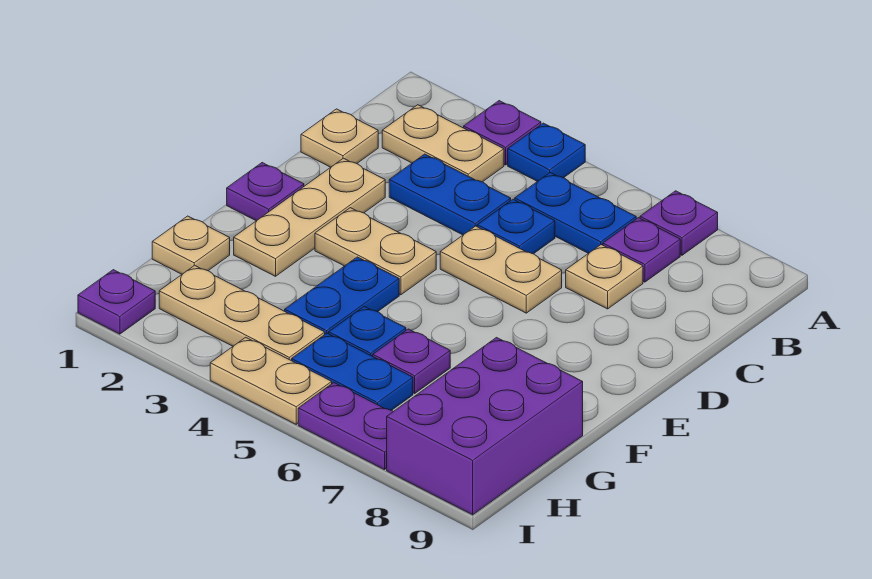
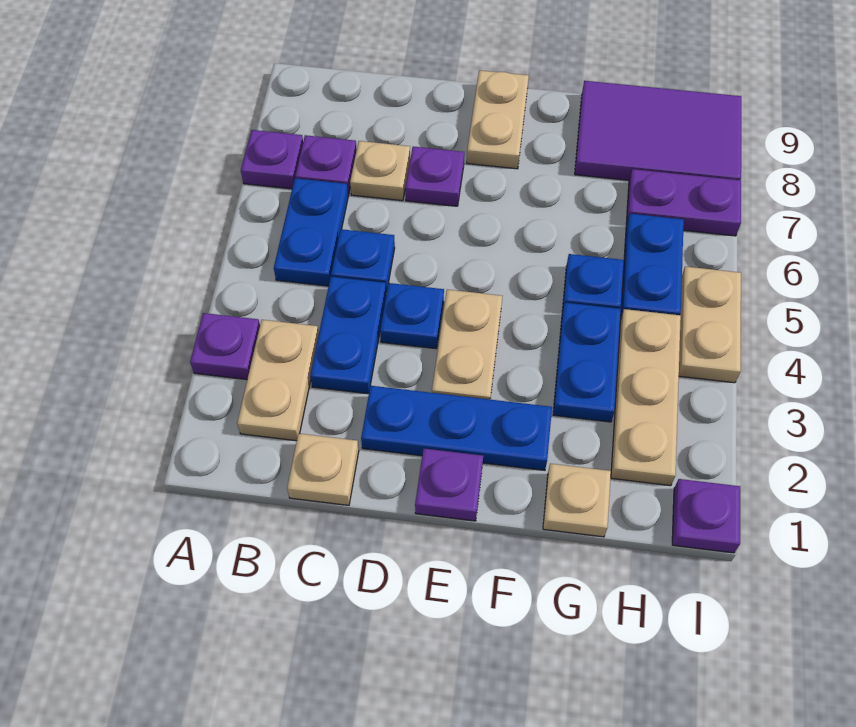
blue 1x1 plate [508,123,585,181] -> blue 1x1 plate moved to [380,283,444,349]
tan 1x3 plate [234,158,385,276] -> blue 1x3 plate [361,386,552,470]
tan 1x2 plate [440,226,562,313] -> tan 1x2 plate moved to [467,70,529,169]
blue 1x2 plate [285,257,399,334] -> blue 1x2 plate turned to [553,303,621,422]
purple 1x1 plate [373,329,450,393] -> purple 1x1 plate moved to [405,147,464,206]
purple 2x3 brick [387,338,583,515] -> purple 2x3 tile [575,81,741,180]
purple 1x2 plate [298,383,393,470] -> purple 1x2 plate turned to [626,169,741,236]

